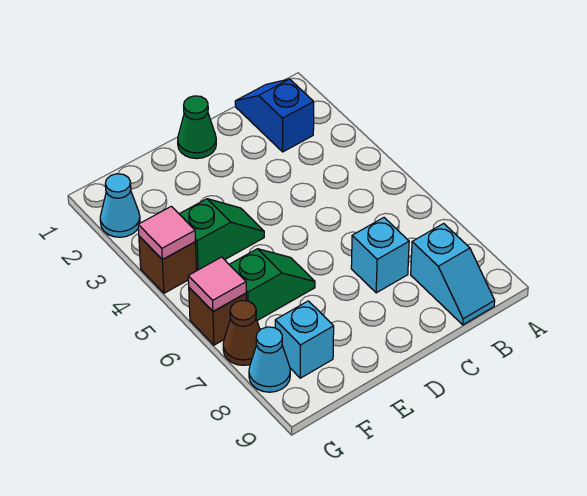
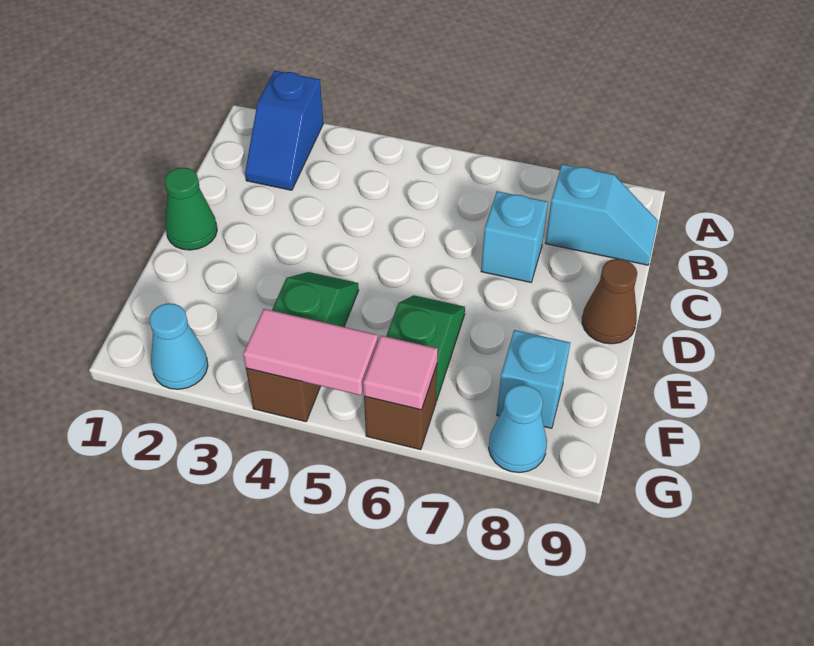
blue 1x2 slope [235,79,314,152] -> blue 1x2 slope turned to [245,71,323,190]
pink 1x1 tile [138,206,195,260] -> pink 1x2 tile [243,309,378,395]
brown 1x1 cone [223,300,260,365] -> brown 1x1 cone moved to [582,259,637,344]

